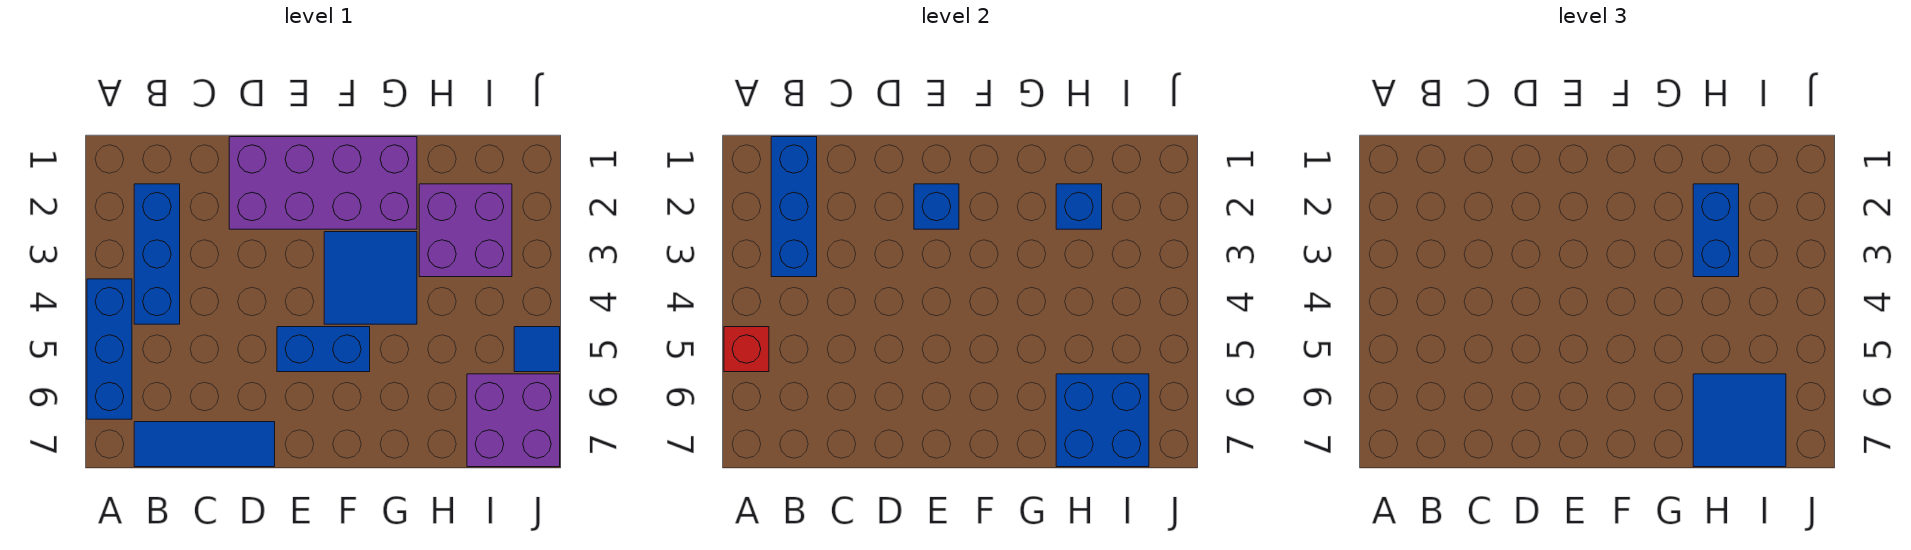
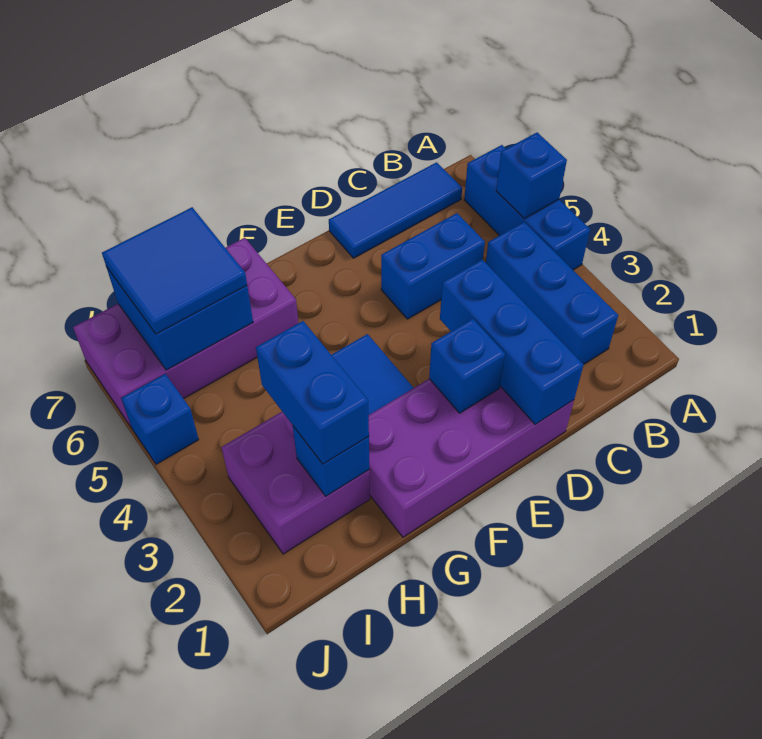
red 1x1 brick [724,327,769,372] -> blue 1x1 brick [496,133,567,219]
blue 1x3 brick [771,137,817,277] -> blue 1x3 brick moved to [440,260,584,424]
blue 1x2 brick [277,327,370,372] -> blue 1x2 brick moved to [381,213,485,319]
purple 2x2 brick [467,374,560,467] -> purple 2x4 brick [73,238,298,428]
blue 1x1 tile [514,327,560,372] -> blue 1x1 brick [121,374,199,464]

